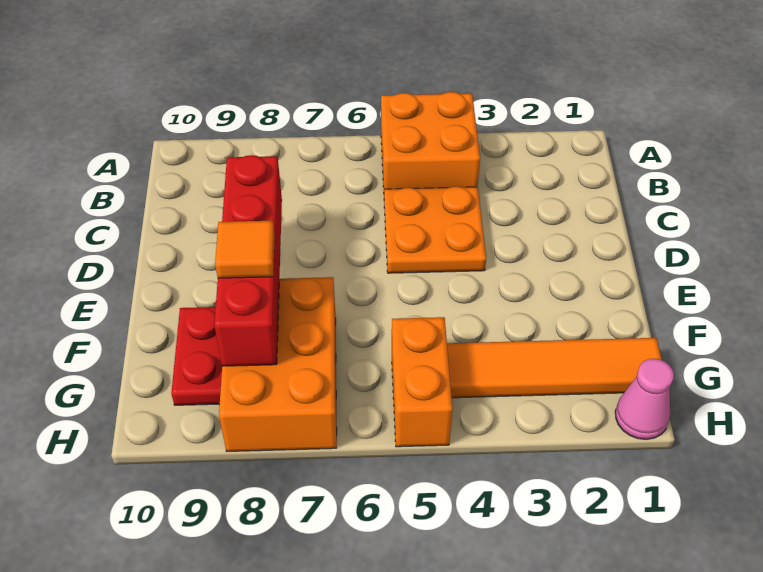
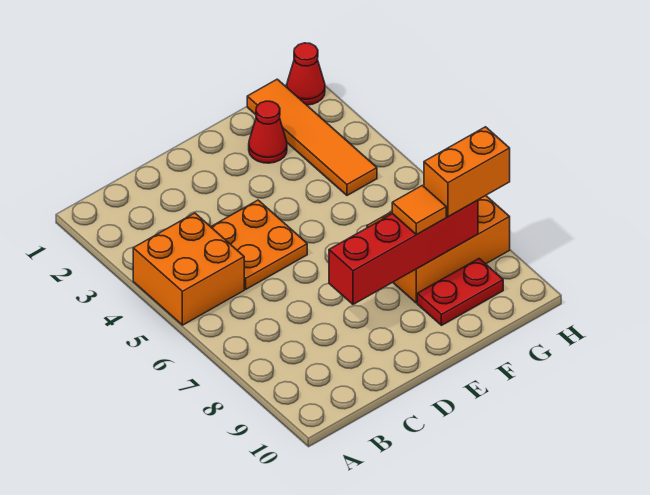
none -> red 1x1 cone [249,101,287,163]
orange 1x2 brick [392,317,452,447] -> orange 1x2 brick moved to [424,127,510,217]
pink 1x1 cone [615,359,674,439] -> red 1x1 cone [287,43,325,105]

